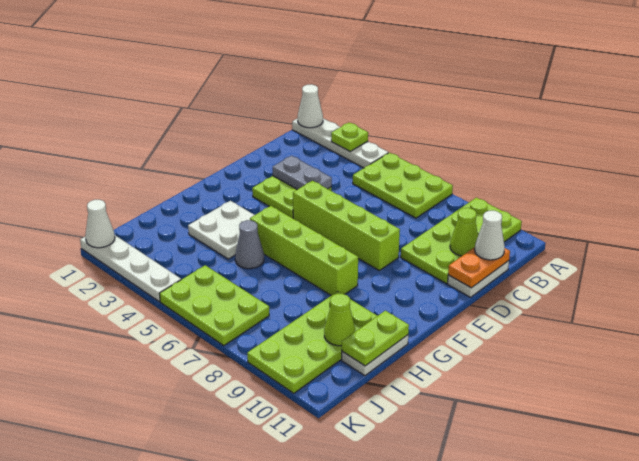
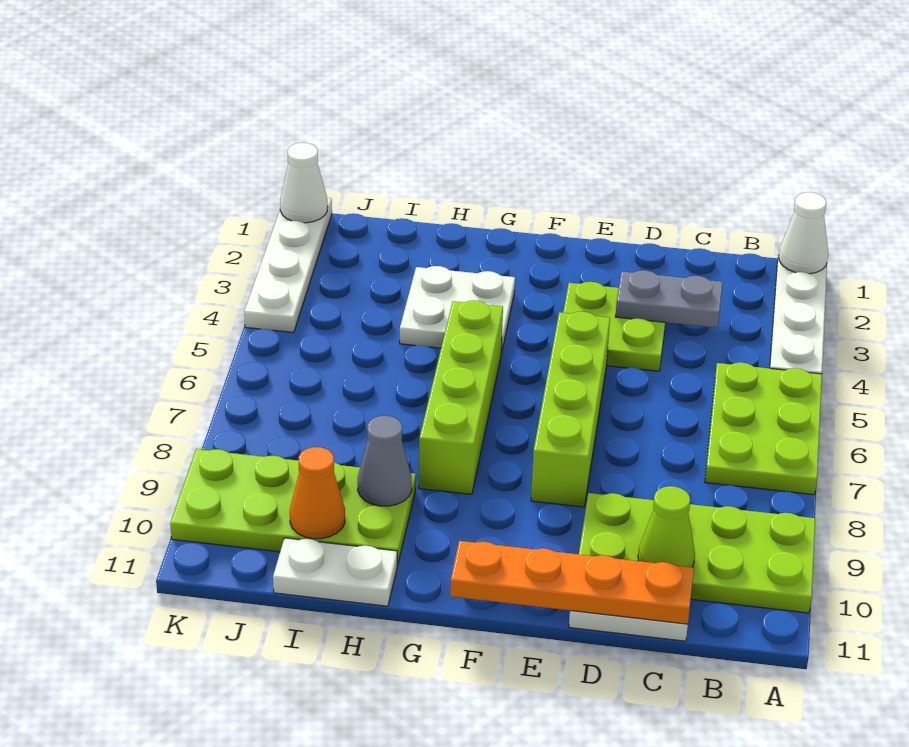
lime 1x1 plate [331,123,368,151] -> none
orange 1x2 plate [448,247,510,288] -> orange 1x4 plate [450,541,694,624]
white 1x1 cone [475,211,505,260] -> none
grey 1x2 plate [273,156,332,190] -> grey 1x2 plate turned to [615,270,723,328]
grey 1x1 cone [235,220,264,269] -> grey 1x1 cone moved to [358,416,412,506]
lime 1x2 plate [342,311,409,366] -> none
lime 1x1 cone [324,294,355,346] -> orange 1x1 cone [290,447,345,539]
lime 2x3 plate [159,265,269,346] -> none

